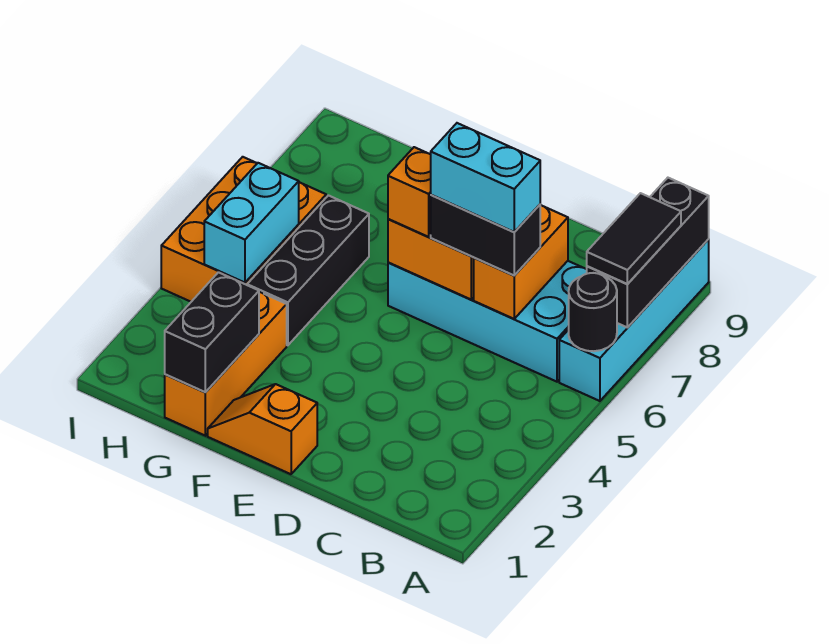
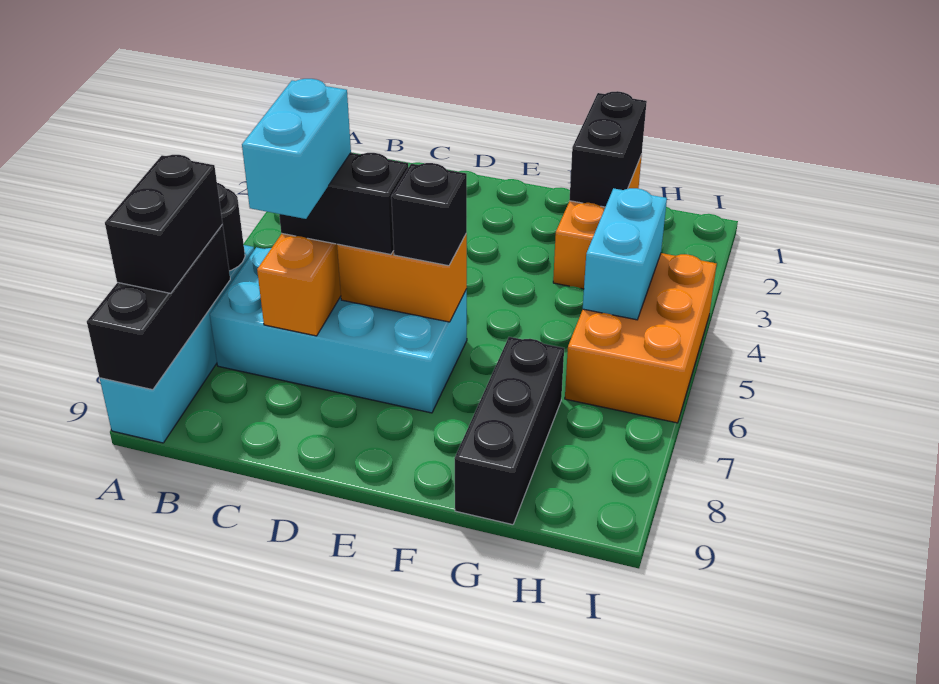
black 1x2 tile [587,193,681,284] -> black 1x2 brick [105,155,223,293]
cyan 1x2 brick [431,123,540,232] -> cyan 1x2 brick turned to [242,79,351,219]
orange 1x2 slope [208,384,317,474] -> none
orange 1x1 brick [388,147,431,237] -> black 1x1 brick [391,163,467,266]
black 1x3 brick [247,195,369,345] -> black 1x3 brick moved to [454,337,564,525]

